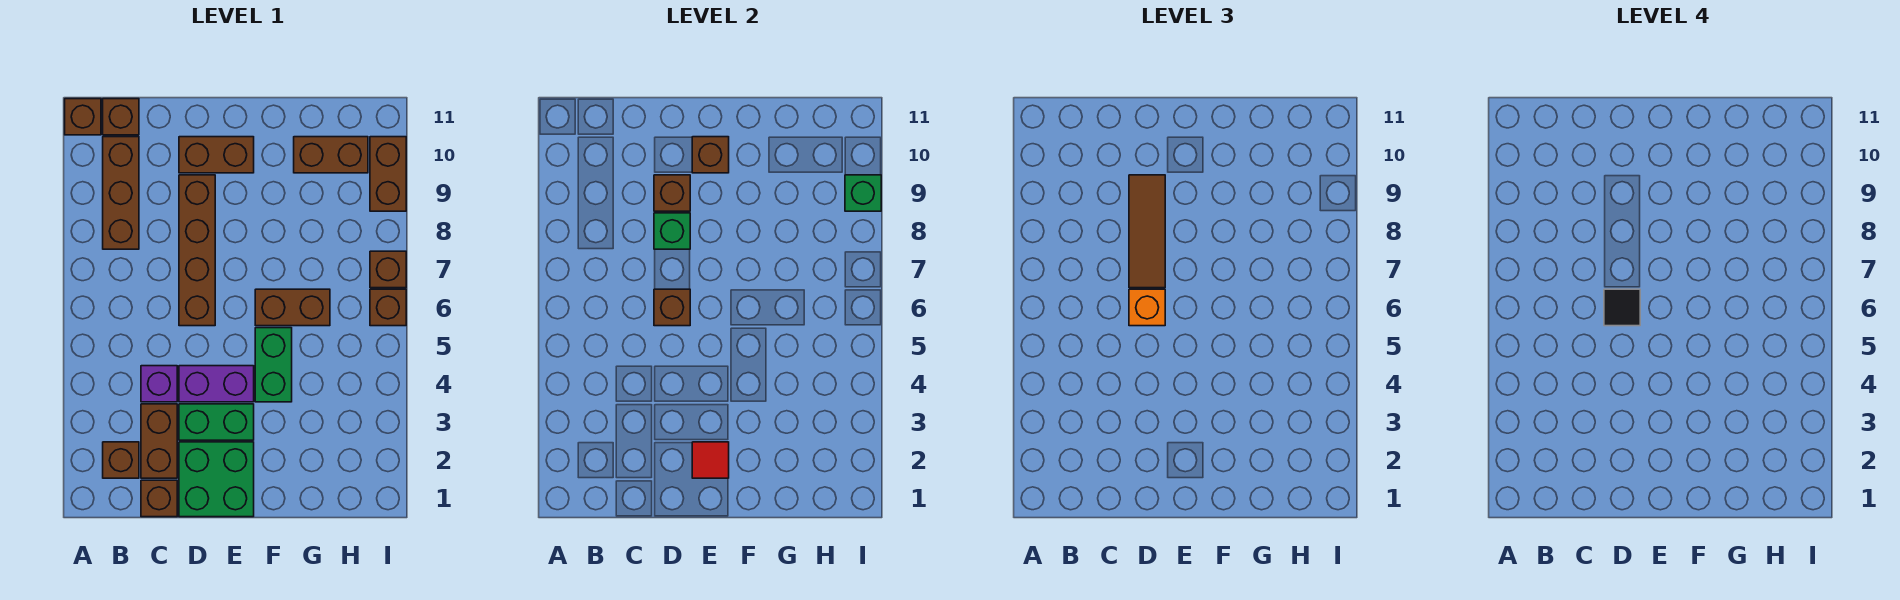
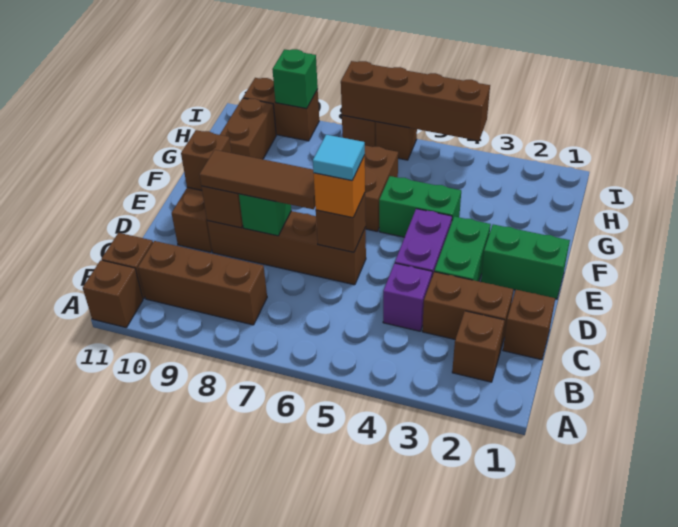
green 2x2 brick [179,442,254,517] -> green 1x2 brick [481,224,570,299]
black 1x1 tile [1604,289,1640,326] -> cyan 1x1 tile [313,135,365,180]
red 1x1 tile [692,442,729,478] -> none
none -> brown 1x4 brick [341,61,490,141]

